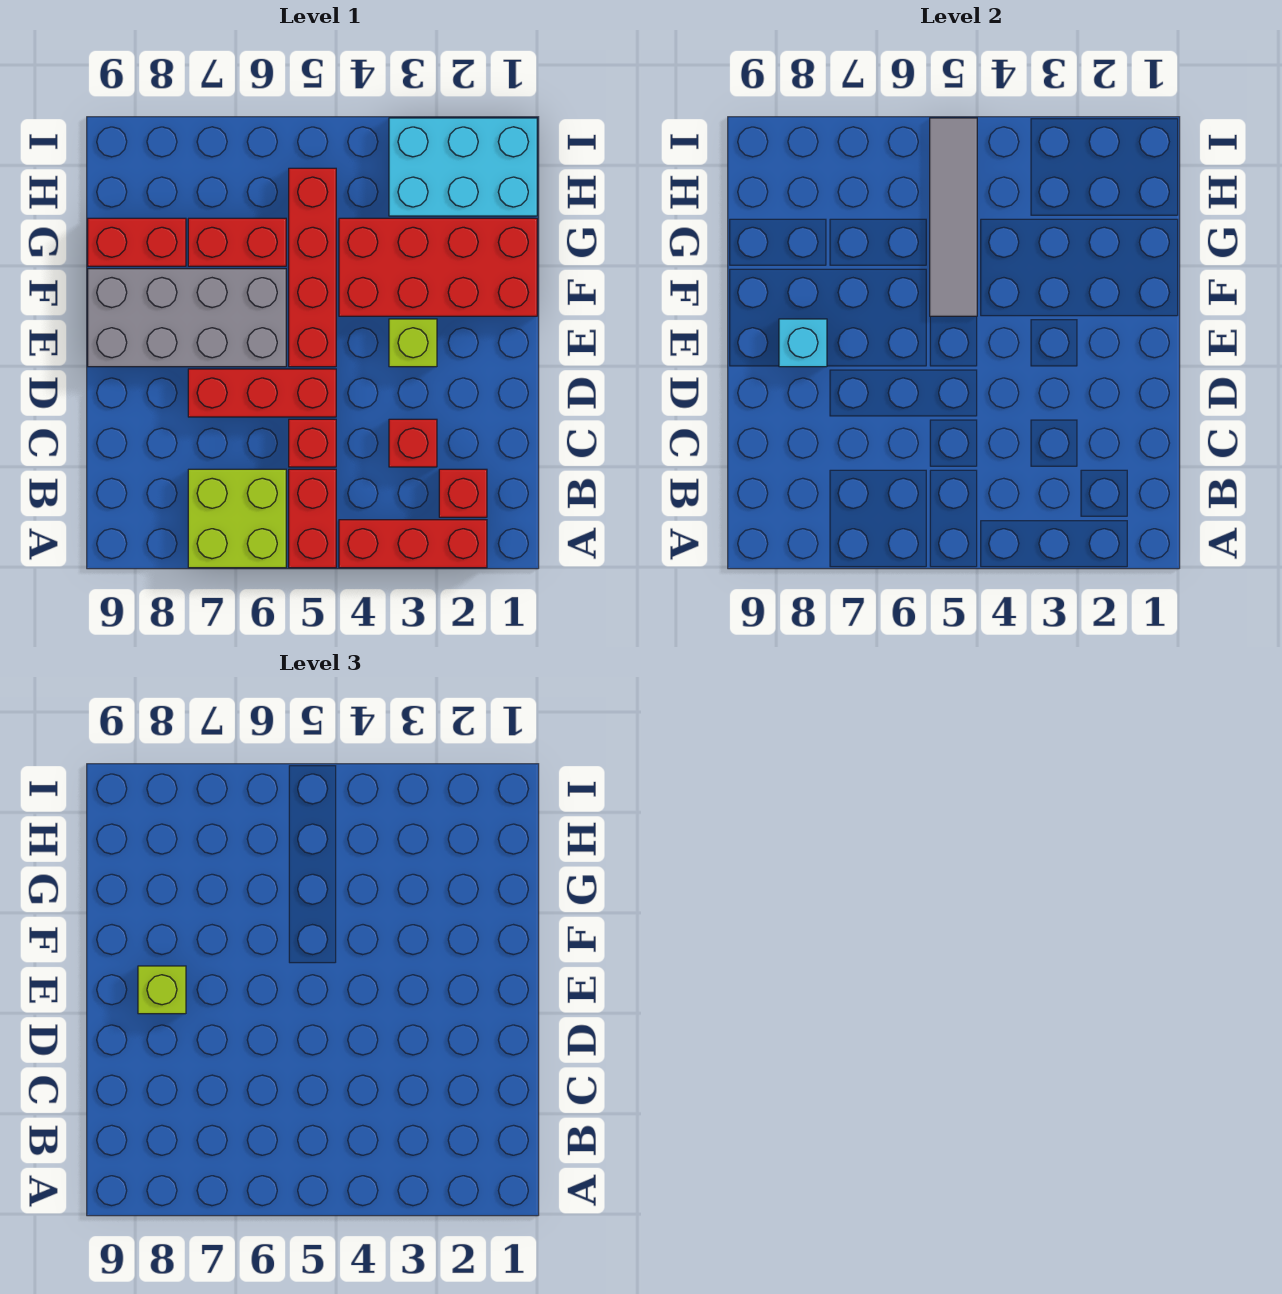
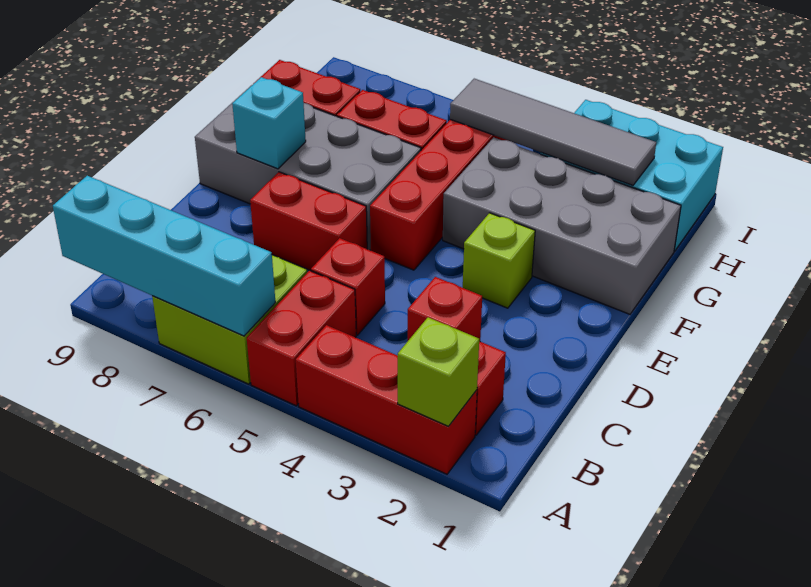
none -> cyan 1x4 brick [53,176,275,336]
red 1x3 brick [188,369,336,417] -> red 1x2 brick [250,172,367,271]
lime 1x1 brick [138,966,186,1014] -> lime 1x1 brick moved to [398,317,479,426]
red 2x4 brick [339,218,537,316] -> grey 2x4 brick [443,137,681,314]
grey 1x4 tile [930,118,977,316] -> grey 1x4 tile turned to [450,79,656,185]

